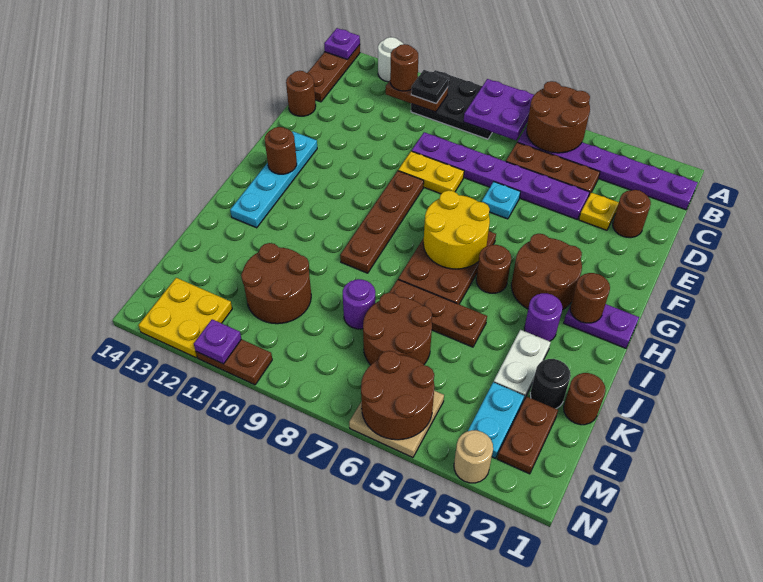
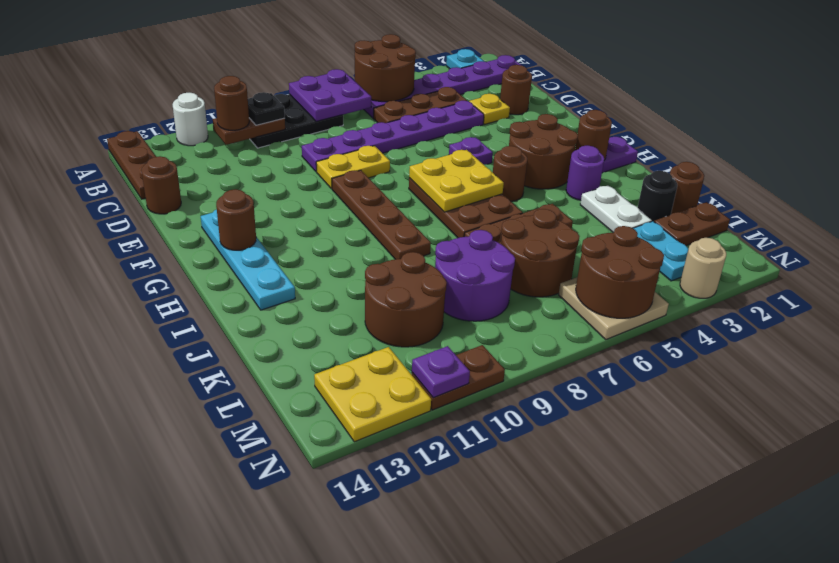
purple 1x1 plate [324,28,360,59] -> purple 1x1 plate moved to [449,137,493,165]
cyan 1x1 plate [482,182,520,219] -> cyan 1x1 plate moved to [446,49,485,69]
yellow 2x2 round brick [423,190,490,269] -> yellow 2x2 plate [409,150,504,212]
purple 1x1 round brick [343,279,375,329] -> purple 2x2 round brick [435,230,515,321]
brown 1x2 plate [497,396,558,474] -> brown 1x2 plate turned to [654,202,730,246]

